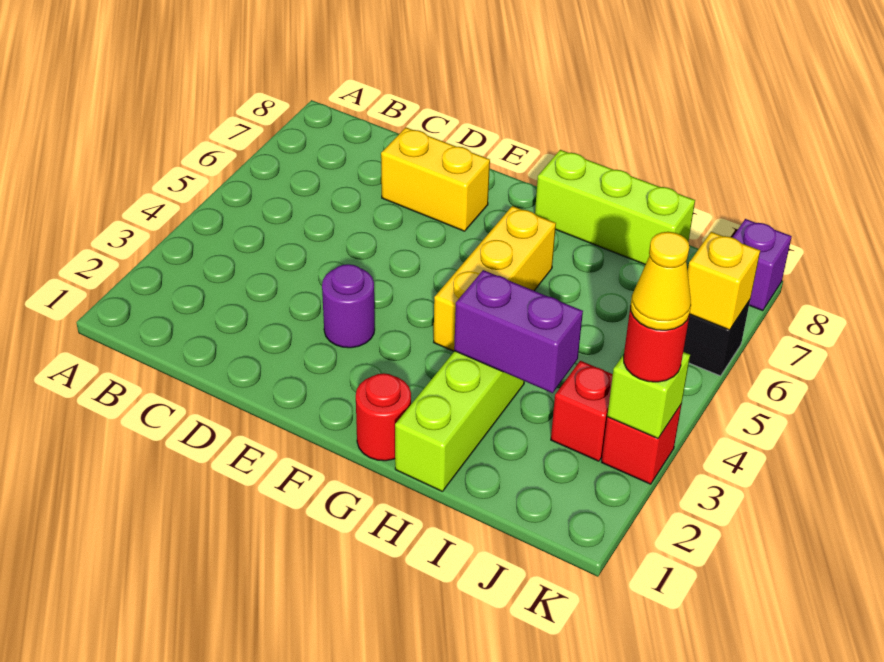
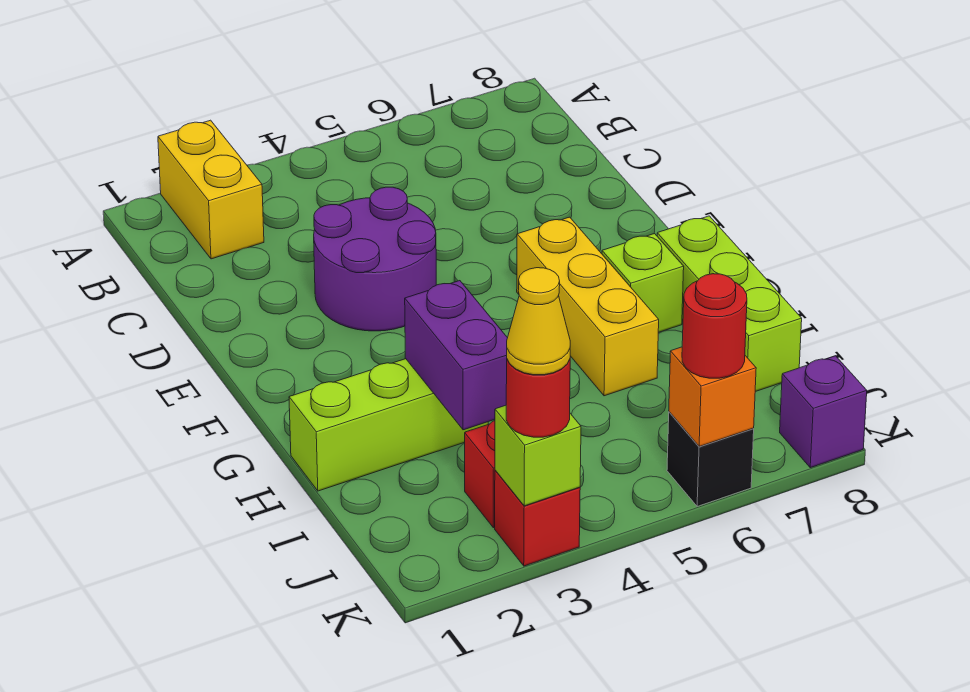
yellow 1x2 brick [381,128,490,231] -> yellow 1x2 brick moved to [158,120,264,259]
purple 1x1 round brick [322,264,375,348] -> purple 2x2 round brick [314,187,436,331]
red 1x1 round brick [356,373,411,461] -> red 1x1 round brick moved to [682,274,747,378]
yellow 1x3 brick [434,206,556,351] -> yellow 1x3 brick turned to [517,217,659,396]
none -> lime 1x1 brick [602,234,684,332]
yellow 1x1 brick [687,232,760,330] -> orange 1x1 brick [669,347,756,447]

